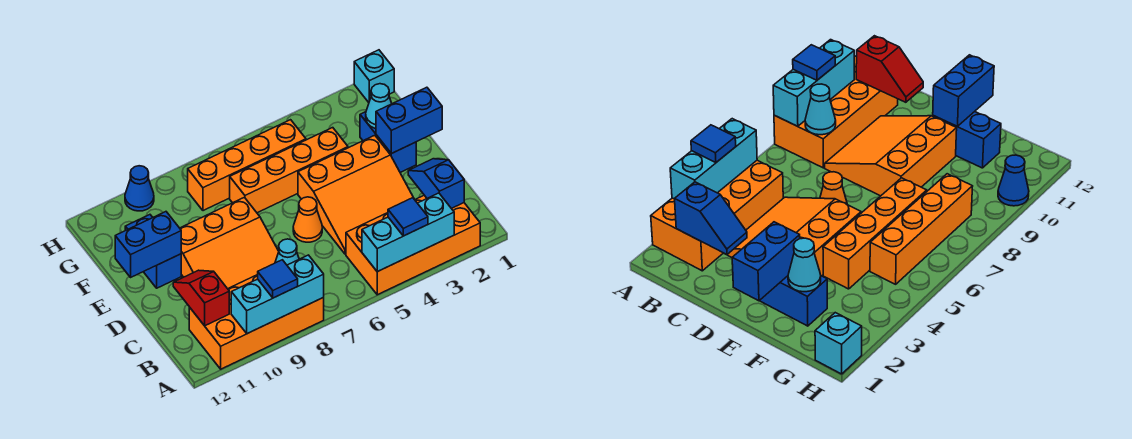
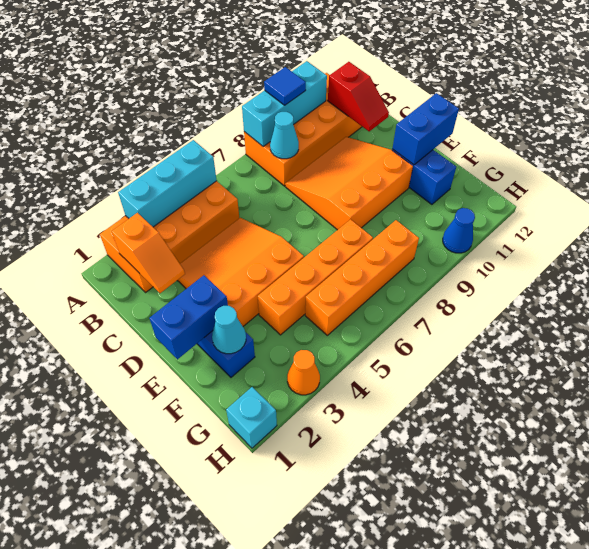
blue 1x1 tile [388,198,428,236] -> none
blue 1x2 slope [408,159,464,209] -> orange 1x2 slope [112,213,185,293]
orange 1x1 cone [293,197,322,242] -> orange 1x1 cone moved to [287,350,320,395]

